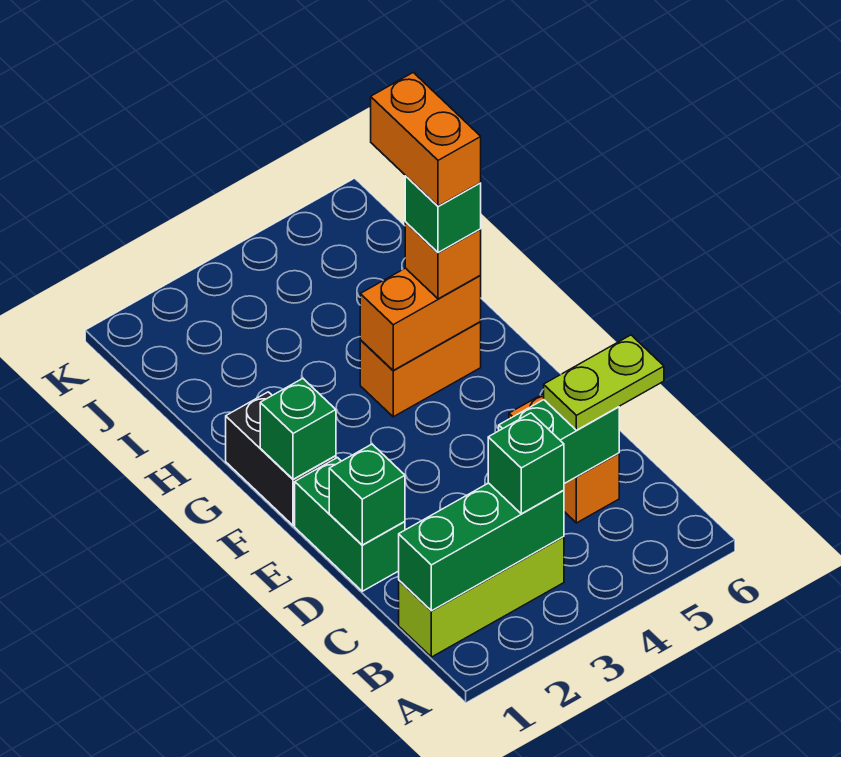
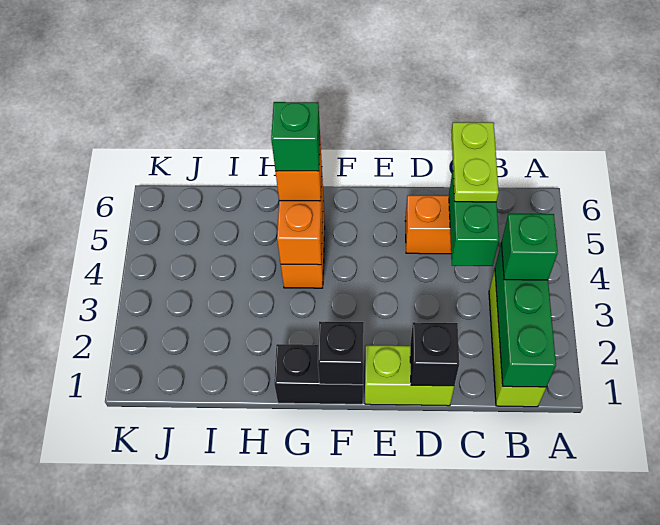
green 1x2 brick [295,458,405,591] -> lime 1x2 brick [365,345,454,406]
green 1x1 brick [329,444,405,545] -> black 1x1 brick [410,322,459,386]
green 1x1 brick [260,379,336,479] -> black 1x1 brick [318,322,364,385]
orange 1x2 brick [371,72,481,206] -> none

